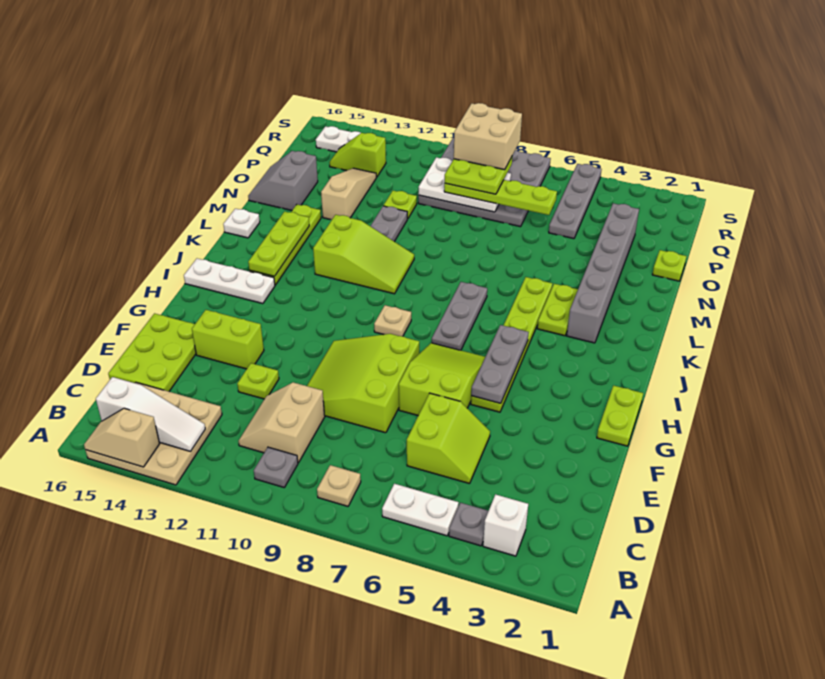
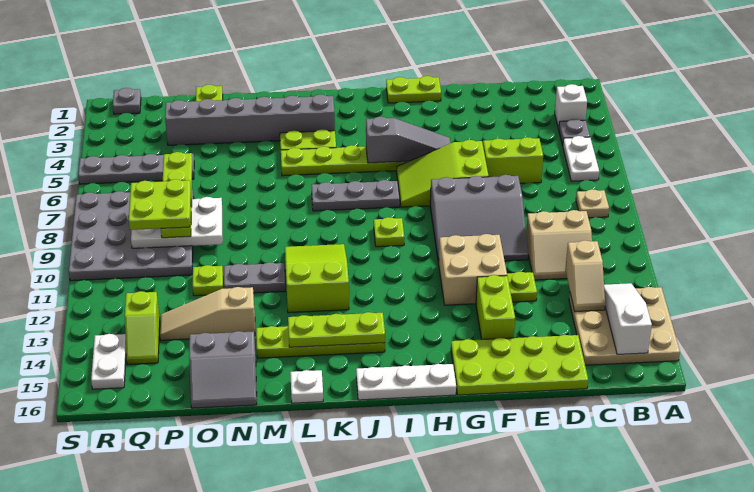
tan 1x2 slope [84,408,160,467] -> tan 1x2 slope moved to [565,240,605,312]
grey 1x1 plate [254,447,298,487] -> grey 1x1 plate moved to [113,88,141,114]
lime 2x3 plate [108,313,196,391] -> lime 2x4 plate [451,335,588,395]
lime 3x3 slope [307,334,419,433] -> grey 3x3 slope [430,175,528,263]
grey 1x3 plate [471,325,529,403] -> grey 1x3 slope [366,117,451,163]
tan 1x1 plate [374,305,411,336] -> lime 1x1 plate [374,217,404,247]
white 1x3 plate [184,259,275,304] -> white 1x3 plate turned to [356,364,456,400]
white 2x3 plate [418,157,511,212] -> white 2x3 plate turned to [131,197,222,248]
tan 2x2 brick [454,103,522,170] -> tan 2x2 brick moved to [439,234,507,305]

